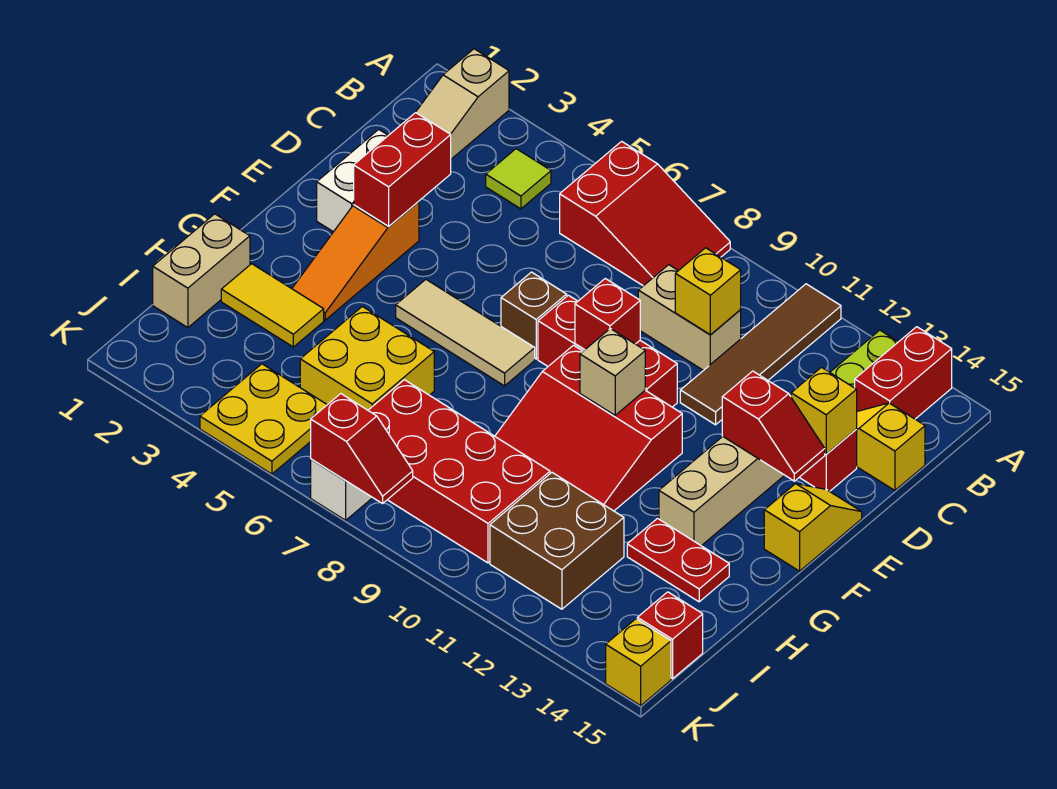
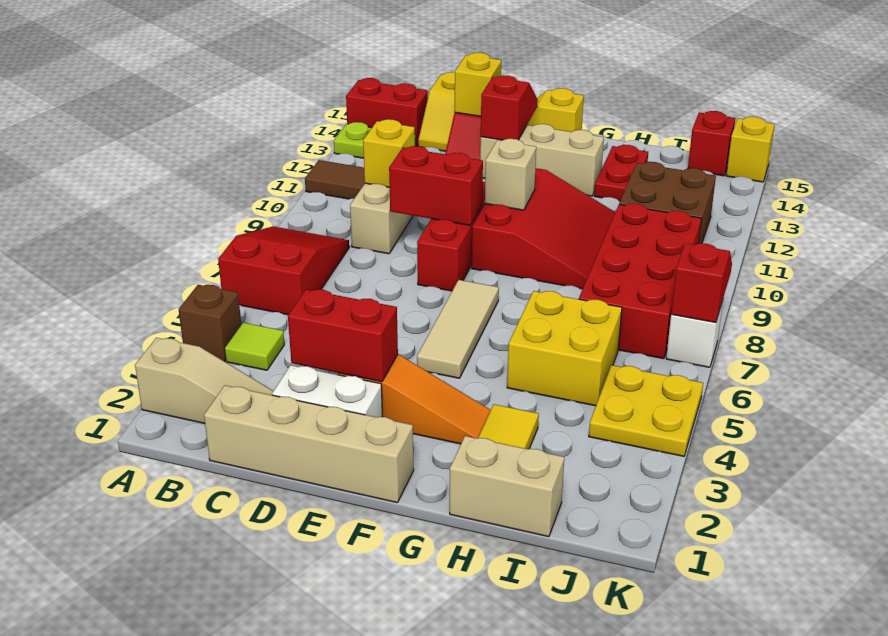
none -> tan 1x4 brick [204,385,414,503]
brown 1x1 brick [501,272,567,359] -> brown 1x1 brick moved to [179,285,241,361]
red 1x1 brick [575,279,640,350] -> red 1x2 brick [389,146,483,225]

